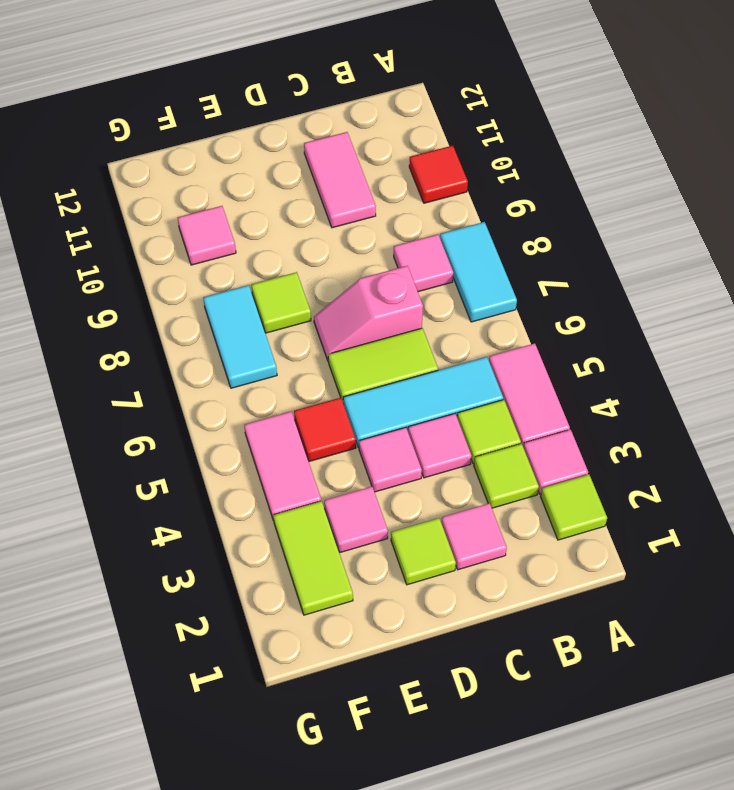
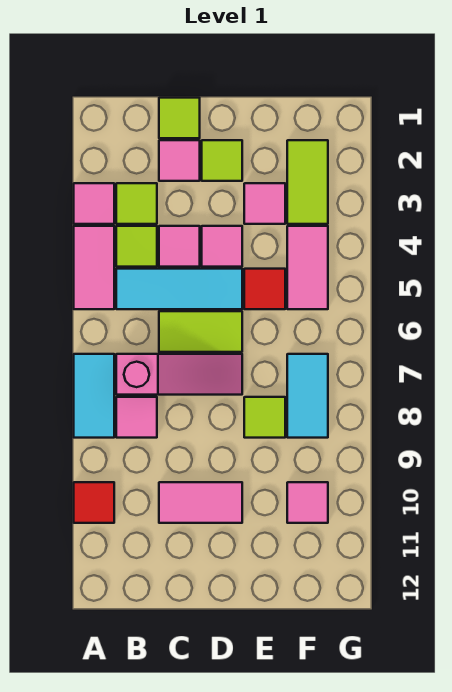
lime 1x1 tile [541,474,607,540] -> lime 1x1 tile moved to [159,98,200,138]
pink 1x2 slope [314,266,423,362] -> pink 1x3 slope [116,354,242,395]
pink 1x2 tile [304,132,376,228] -> pink 1x2 tile turned to [159,482,242,523]

